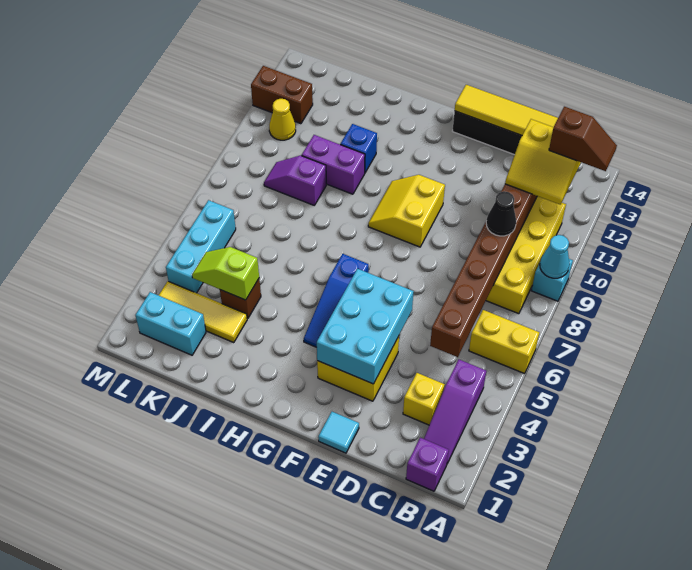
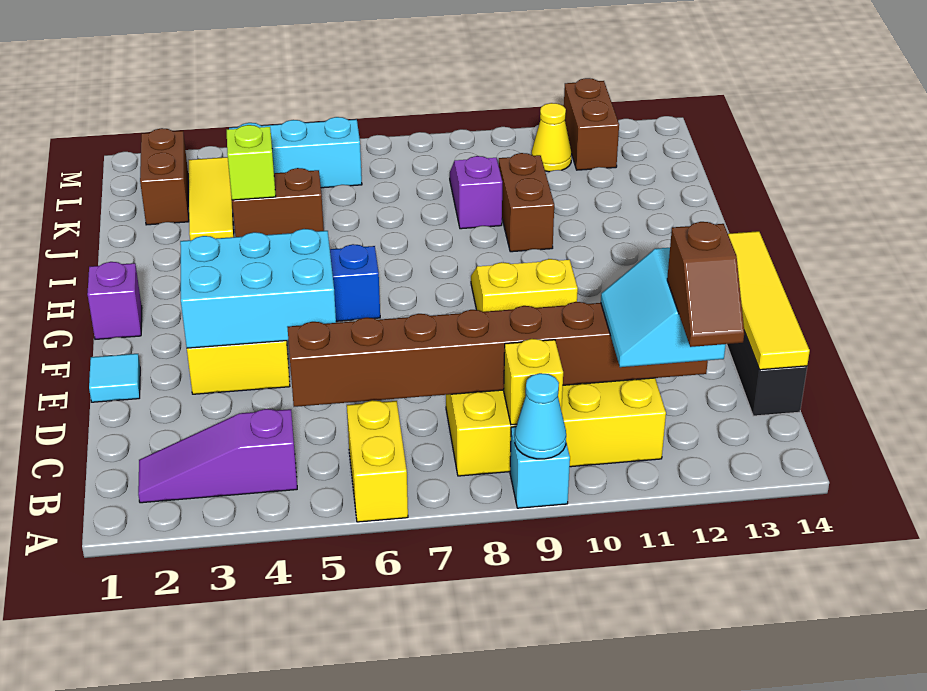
purple 1x1 brick [406,438,449,491] -> purple 1x1 brick moved to [87,262,142,339]
yellow 2x2 slope [505,119,581,205] -> cyan 2x2 slope [601,248,726,367]
yellow 1x1 brick [403,373,445,425] -> yellow 1x1 brick moved to [504,339,563,425]
black 1x1 cone [486,191,516,236] -> none
purple 1x2 brick [302,135,365,194] -> brown 1x2 brick [499,153,554,252]
blue 1x1 brick [340,124,377,173] -> none
brown 1x1 brick [220,279,261,319] -> brown 1x2 brick [232,168,324,237]
cyan 1x2 brick [135,292,206,355] -> brown 1x2 brick [140,128,189,225]

